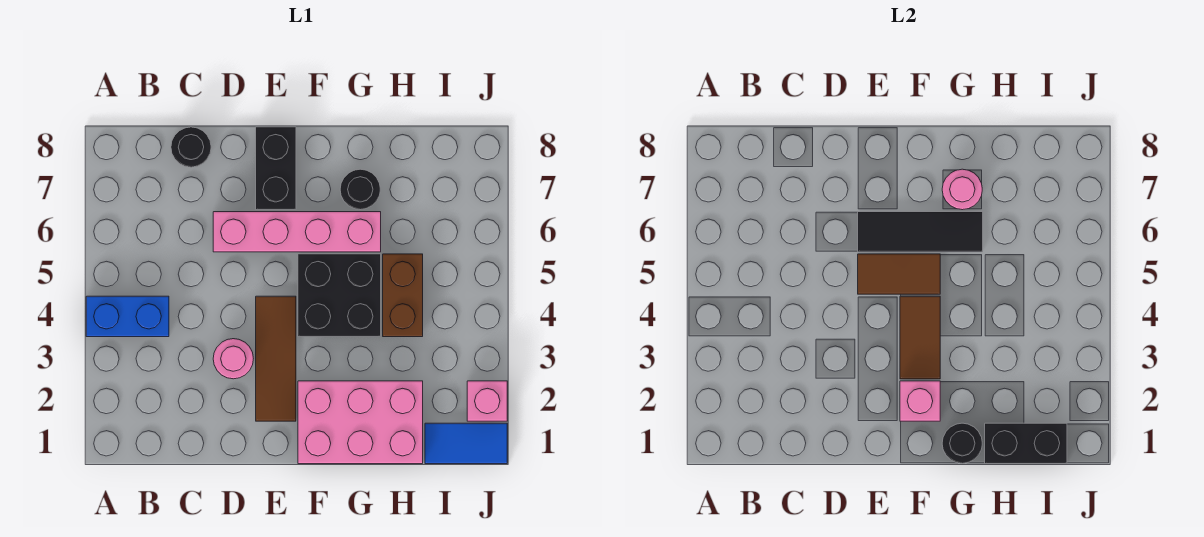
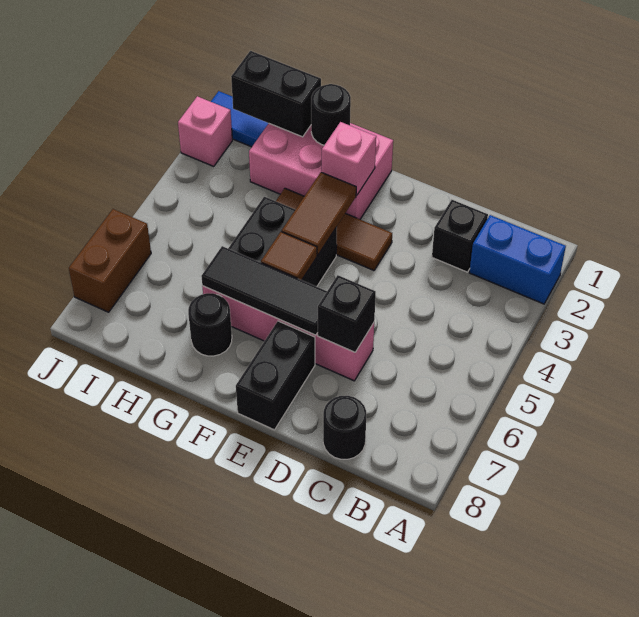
blue 1x2 brick [86,296,169,337] -> blue 1x2 brick moved to [469,215,566,304]
none -> black 1x1 brick [432,200,488,272]
pink 1x1 round brick [213,339,253,379] -> none
none -> black 1x1 brick [318,275,376,352]
brown 1x3 tile [256,296,296,421] -> brown 1x3 tile turned to [276,189,392,270]
brown 1x2 tile [858,254,940,294] -> brown 1x1 tile [261,232,317,280]
pink 1x1 round brick [942,169,982,210] -> none
brown 1x2 brick [383,254,423,337] -> brown 1x2 brick moved to [69,209,151,312]

